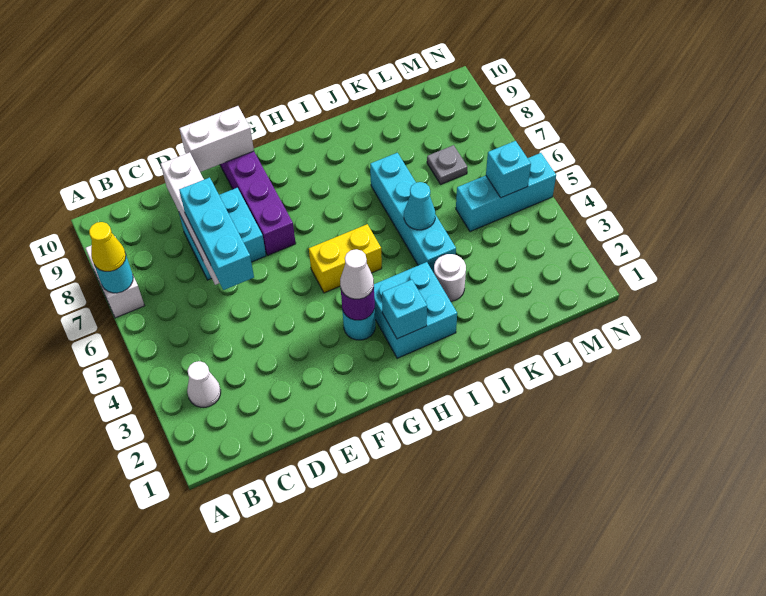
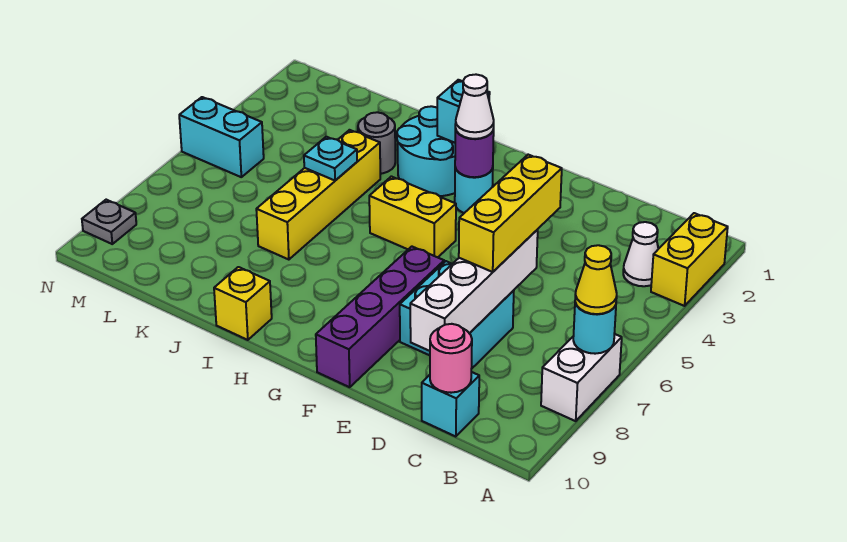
none -> yellow 1x2 brick [651,213,728,306]
none -> pink 1x1 round brick [430,324,472,393]
cyan 1x3 brick [179,178,254,290] -> yellow 1x3 brick [459,155,562,272]
white 1x2 brick [179,106,254,172] -> none
cyan 2x2 brick [374,262,457,358] -> cyan 2x2 round brick [397,106,455,196]
none -> yellow 1x1 brick [214,267,272,340]
white 1x1 round brick [434,254,466,301] -> grey 1x1 round brick [358,112,395,174]
cyan 1x4 brick [370,153,456,273] -> yellow 1x4 brick [256,130,380,260]
cyan 1x1 cone [404,182,435,230] -> cyan 1x1 plate [304,137,357,181]
cyan 1x3 brick [456,153,556,231] -> cyan 1x2 brick [179,97,264,177]
grey 1x1 plate [427,145,467,184] -> grey 1x1 plate moved to [82,200,136,244]
cyan 1x1 brick [486,141,531,198] -> cyan 1x1 brick moved to [422,372,479,437]

